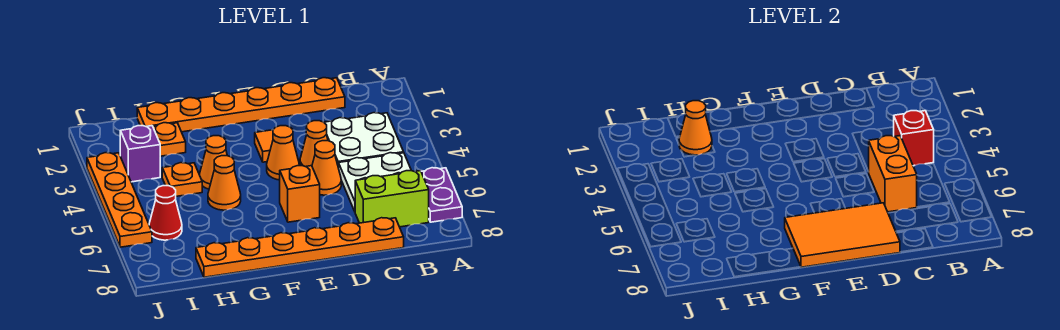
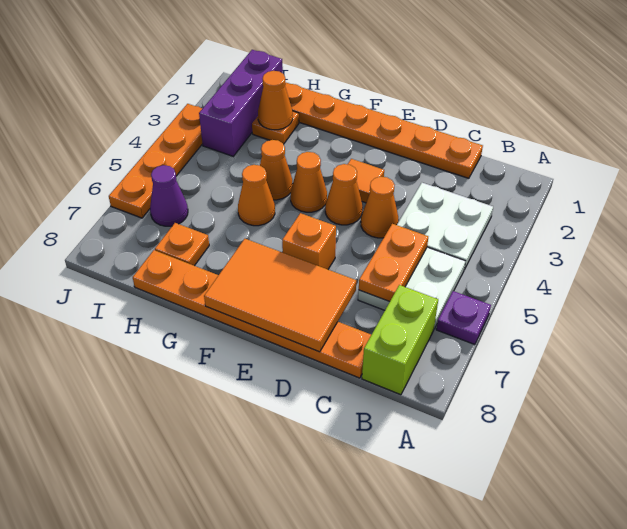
purple 1x2 plate [421,168,462,222] -> purple 1x1 plate [436,291,491,345]
red 1x1 brick [894,111,934,166] -> none
lime 1x2 brick [355,171,429,227] -> lime 1x2 brick turned to [362,285,438,395]
orange 1x2 brick [868,136,917,212] -> orange 1x2 plate [359,224,428,302]
orange 1x1 cone [312,141,341,195] -> orange 1x1 cone moved to [291,152,327,212]
orange 1x1 plate [162,163,202,196] -> orange 1x1 plate moved to [155,223,209,266]
purple 1x1 brick [120,126,160,182] -> purple 1x3 brick [199,50,283,156]
red 1x1 cone [149,186,182,240] -> purple 1x1 cone [150,165,188,226]

